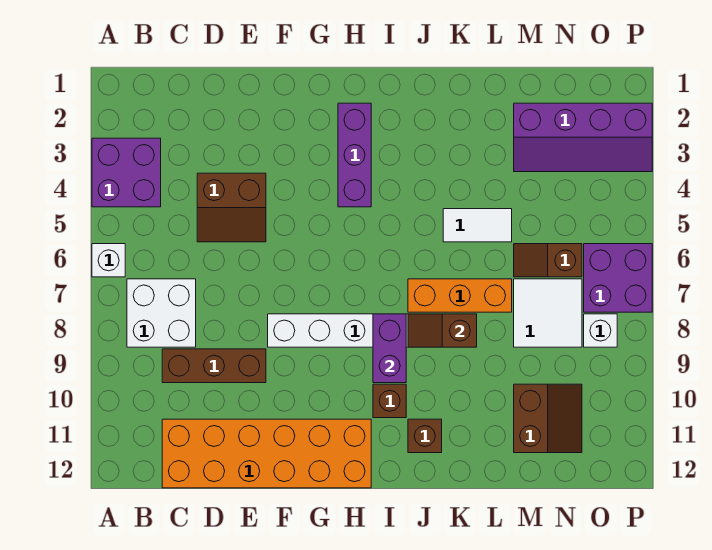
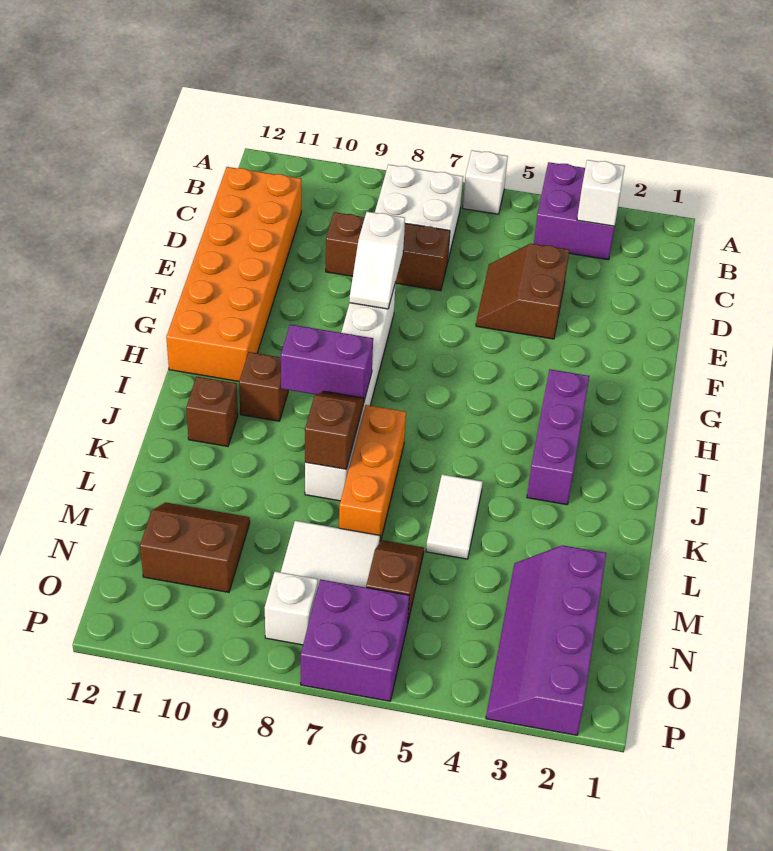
none -> white 1x1 brick [577,160,625,226]
brown 1x3 brick [162,349,266,383] -> brown 1x3 brick turned to [326,212,450,291]
none -> white 1x2 slope [349,212,405,309]
purple 1x3 brick [338,103,371,207] -> purple 1x3 brick turned to [527,369,589,505]
brown 2x2 slope [514,384,582,453] -> brown 2x2 slope turned to [140,502,250,592]

